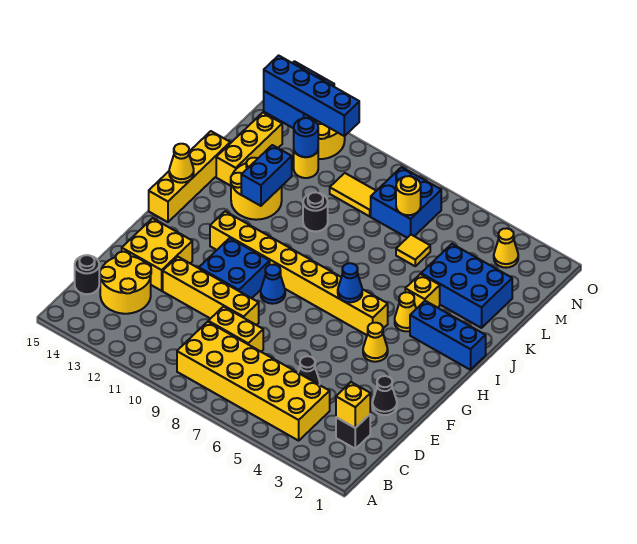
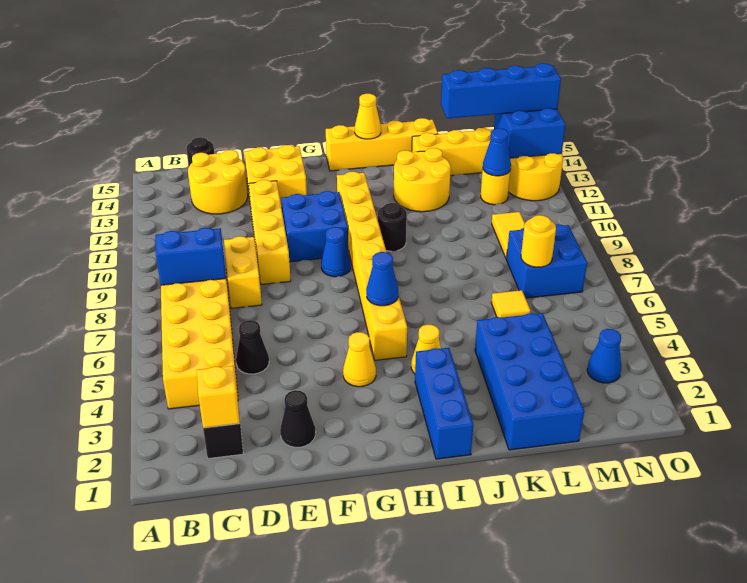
yellow 1x1 brick [405,274,440,309] -> none
blue 1x2 brick [241,145,292,206] -> blue 1x2 brick moved to [155,228,226,285]
blue 2x3 brick [421,244,512,328] -> blue 2x4 brick [475,313,584,450]
black 1x1 round brick [303,192,328,232] -> black 1x1 round brick moved to [378,203,407,251]
blue 1x1 round brick [294,118,318,157] -> blue 1x1 cone [483,128,511,176]
yellow 1x1 cone [494,228,518,268] -> blue 1x1 cone [587,329,621,383]
blue 1x4 brick [264,56,359,136] -> blue 1x4 brick turned to [441,63,561,118]

